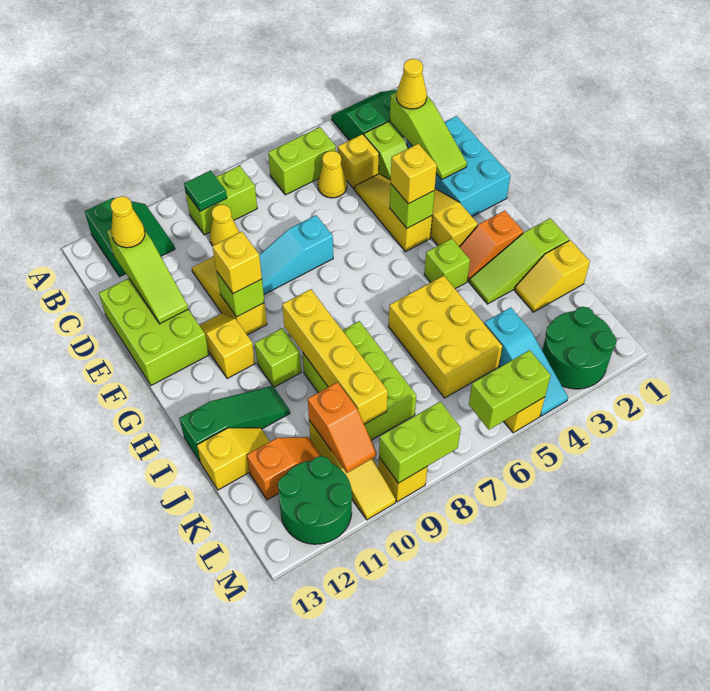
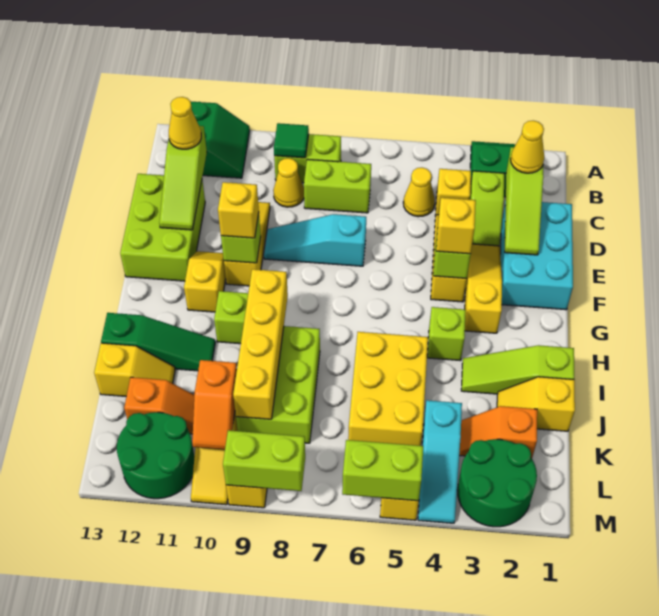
lime 1x2 brick [268,127,336,195] -> lime 1x2 brick moved to [304,159,371,213]
orange 1x2 slope [460,211,523,281] -> orange 1x2 slope moved to [459,406,537,458]

